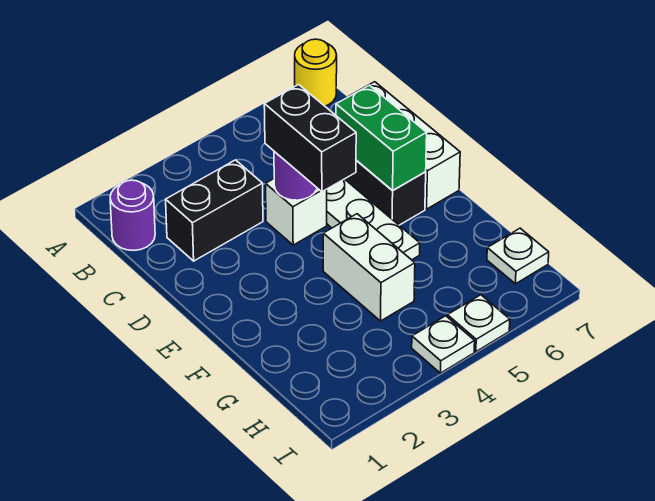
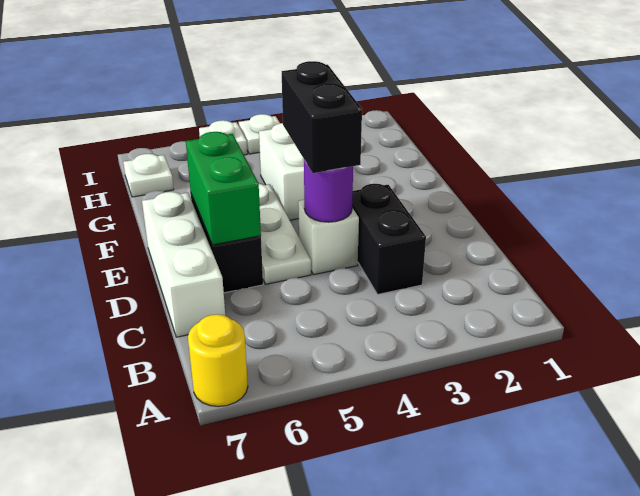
purple 1x1 round brick [110,180,155,250] -> none
black 1x2 brick [166,160,263,261] -> black 1x2 brick turned to [352,184,426,294]

